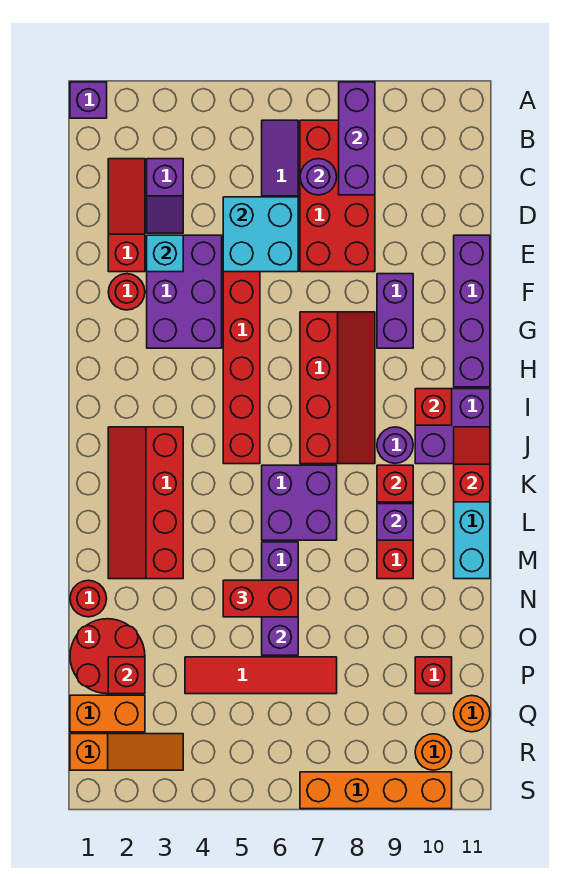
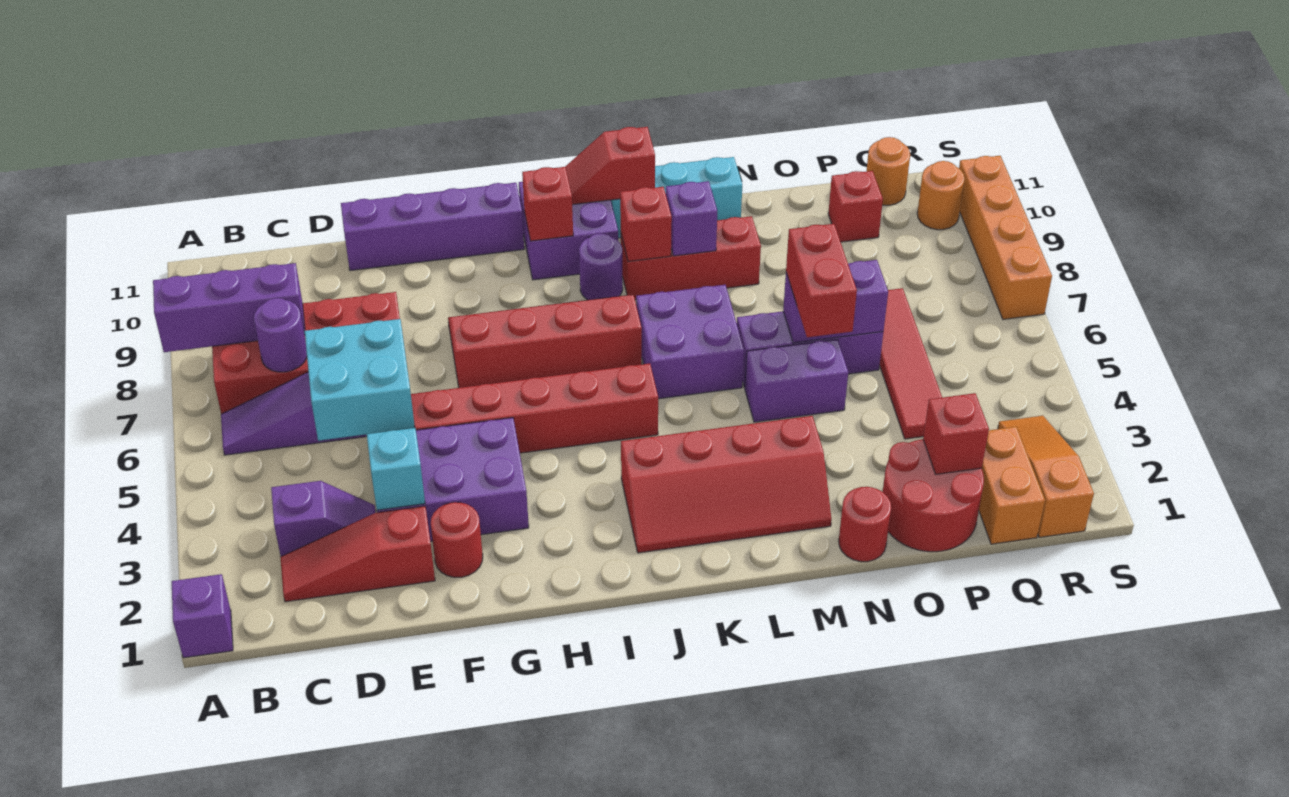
purple 1x2 brick [377,274,413,348] -> purple 1x2 brick moved to [745,339,848,422]

